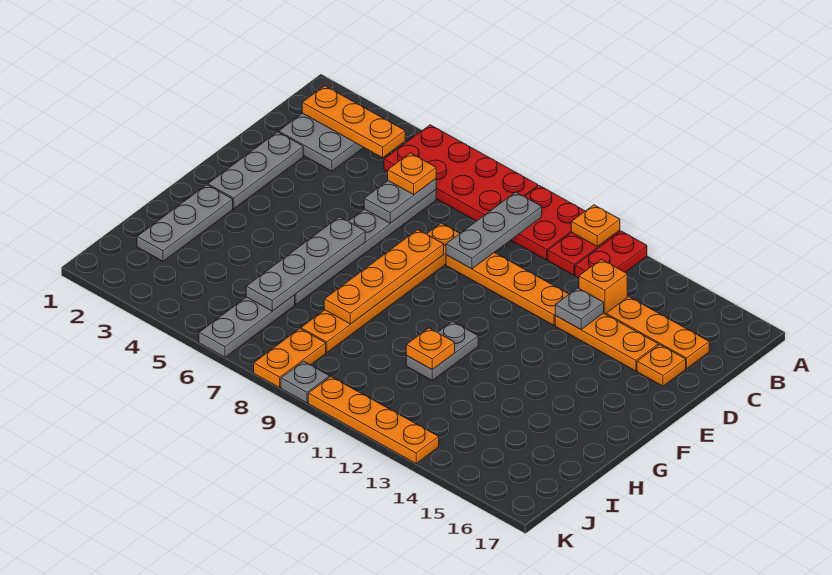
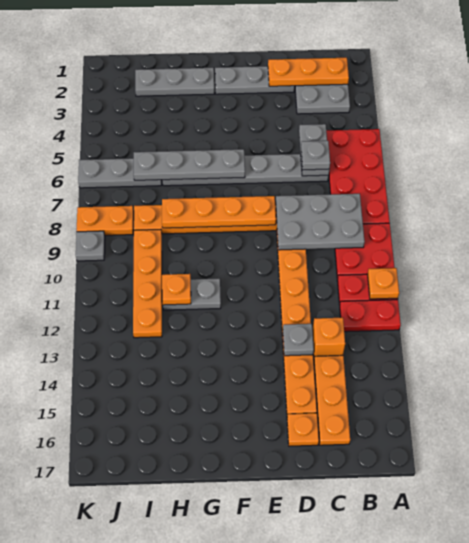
orange 1x3 plate [302,86,405,158] -> orange 1x3 plate turned to [268,58,349,86]
grey 1x3 plate [446,192,542,269] -> grey 2x3 plate [276,194,365,250]
grey 1x2 plate [364,179,436,223] -> grey 1x2 plate turned to [299,124,329,176]
orange 1x1 plate [388,153,436,194] -> grey 1x1 plate [301,141,330,170]
orange 1x4 plate [308,377,439,463] -> orange 1x4 plate moved to [133,229,162,338]

